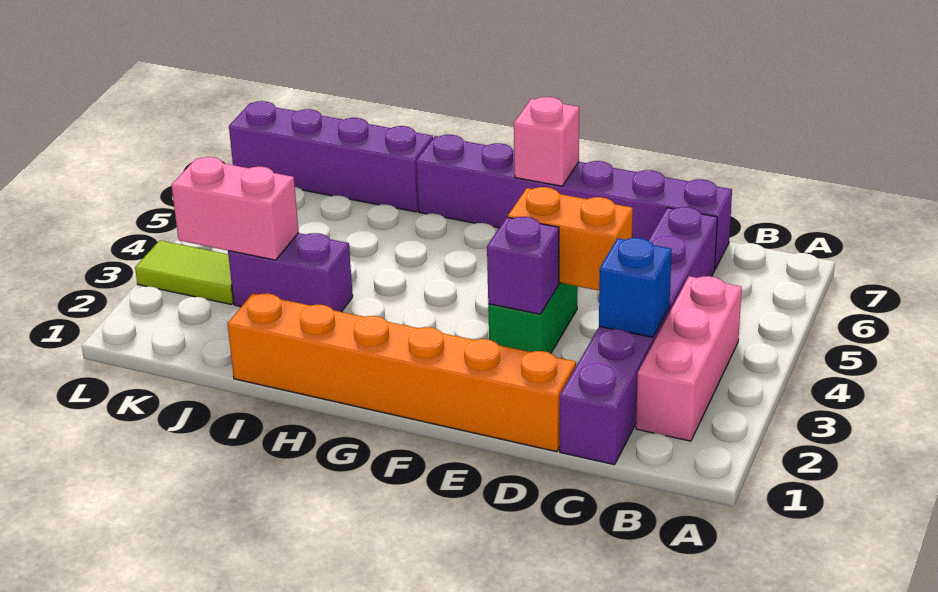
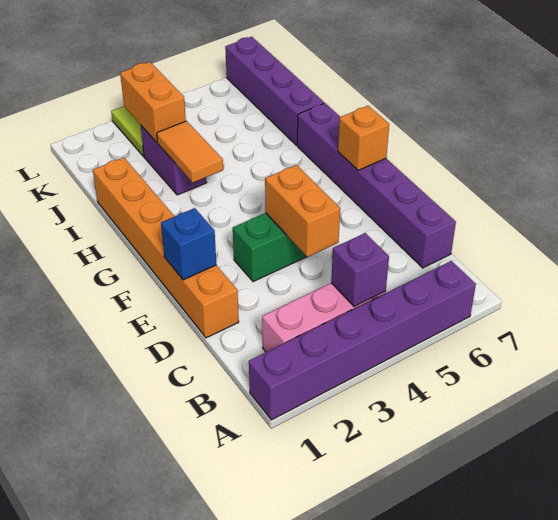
purple 1x6 brick [560,207,717,465] -> purple 1x6 brick moved to [249,261,476,420]
blue 1x1 brick [599,238,672,337] -> blue 1x1 brick moved to [161,208,216,280]
purple 1x1 brick [487,217,559,314] -> purple 1x1 brick moved to [331,233,389,307]
pink 1x1 brick [514,97,579,186] -> orange 1x1 brick [338,106,389,170]
none -> orange 1x2 tile [157,121,223,182]
pink 1x2 brick [172,157,299,260] -> orange 1x2 brick [120,62,186,142]

